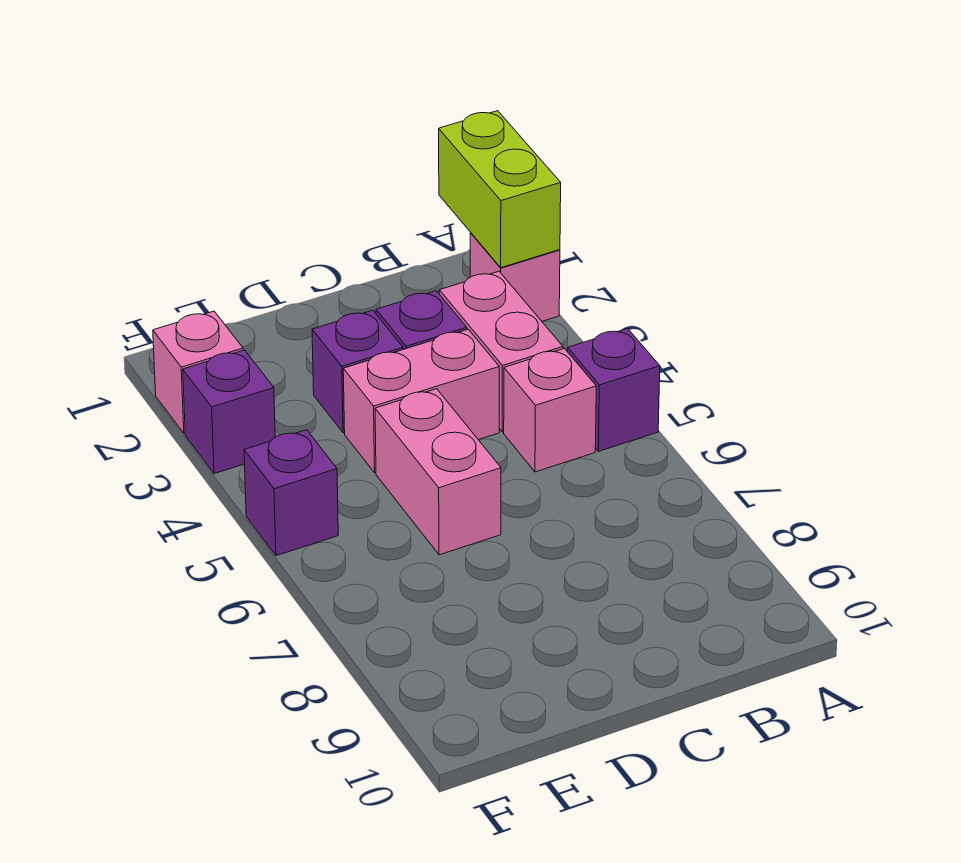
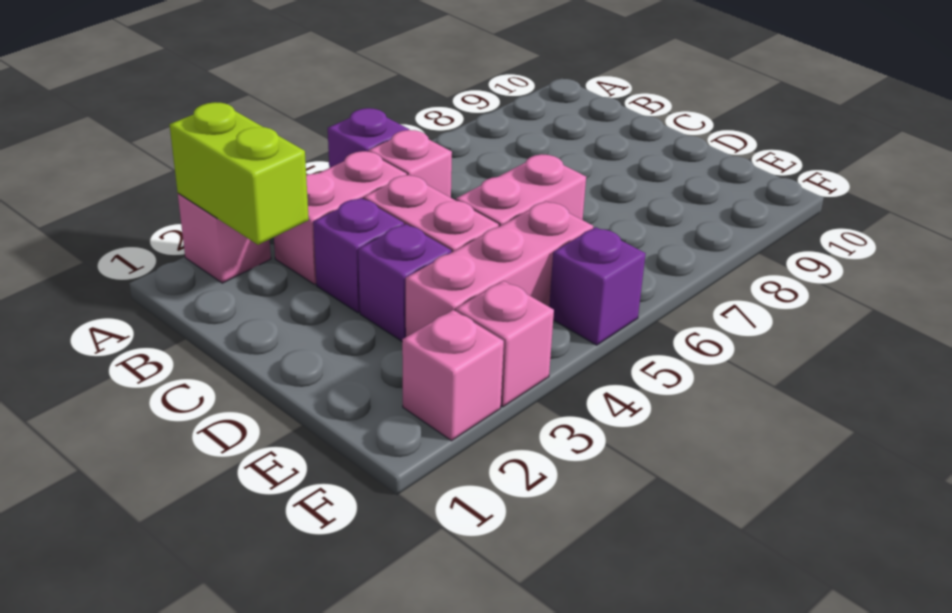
lime 1x2 brick [439,111,561,268] -> lime 1x2 brick turned to [170,102,309,245]
none -> pink 1x3 brick [406,201,593,337]
purple 1x1 brick [183,350,275,474] -> pink 1x1 brick [456,281,554,407]

